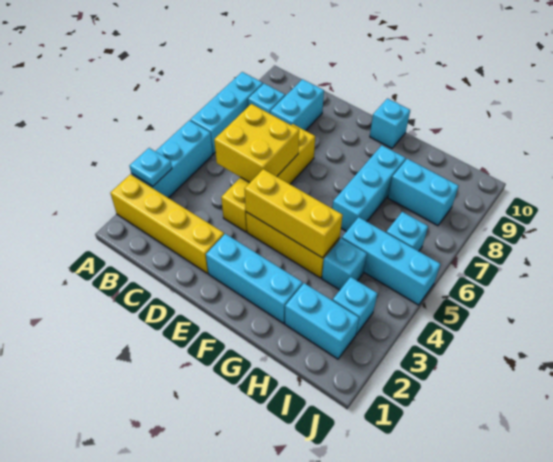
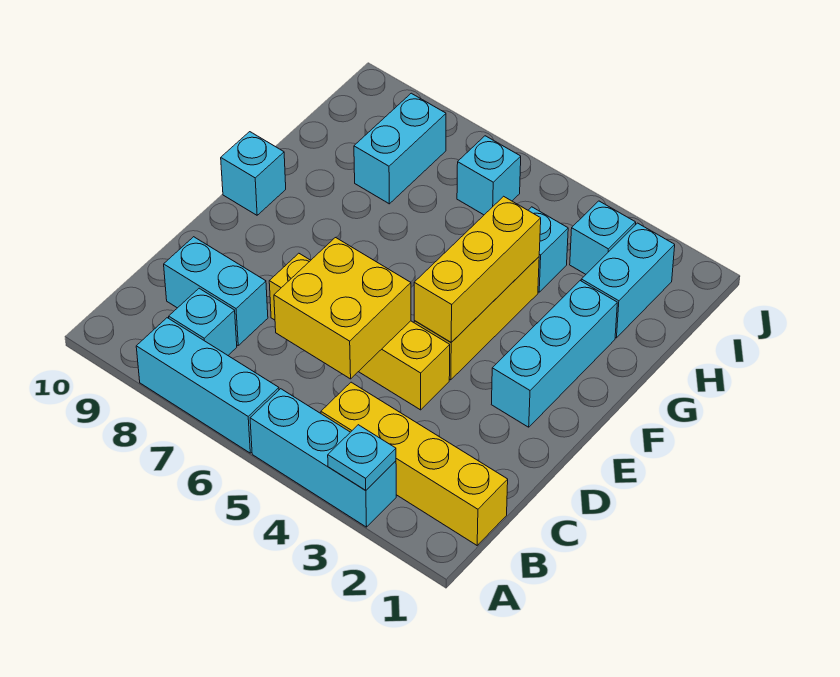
yellow 1x4 brick [110,174,224,273] -> yellow 1x4 brick turned to [321,382,508,545]
cyan 1x3 brick [332,145,406,232] -> none
cyan 1x3 brick [342,217,440,305] -> none

